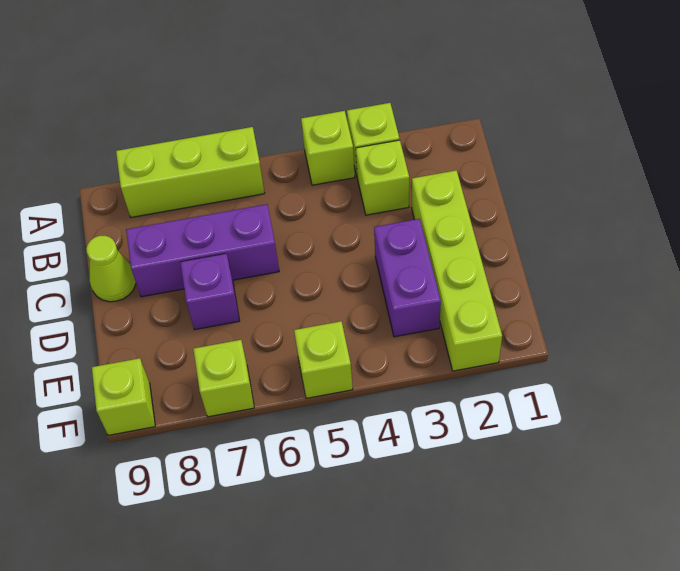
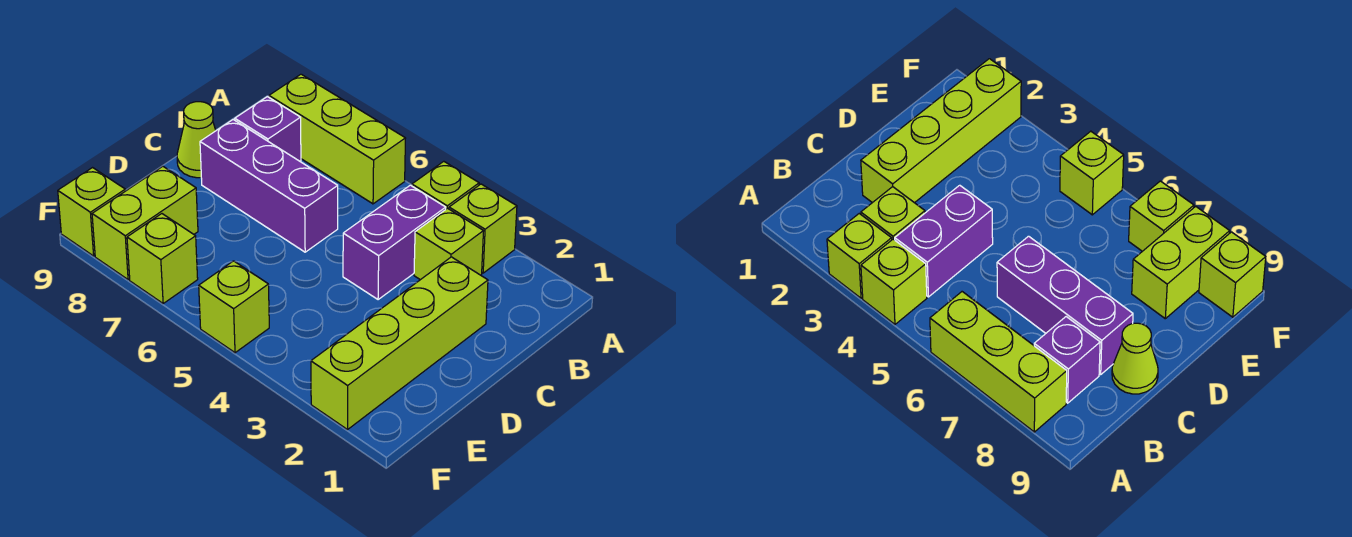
purple 1x2 brick [374,219,441,337] -> purple 1x2 brick moved to [343,185,446,300]
purple 1x1 brick [180,254,240,330] -> purple 1x1 brick moved to [235,97,301,161]
none -> lime 1x2 brick [92,166,198,280]

